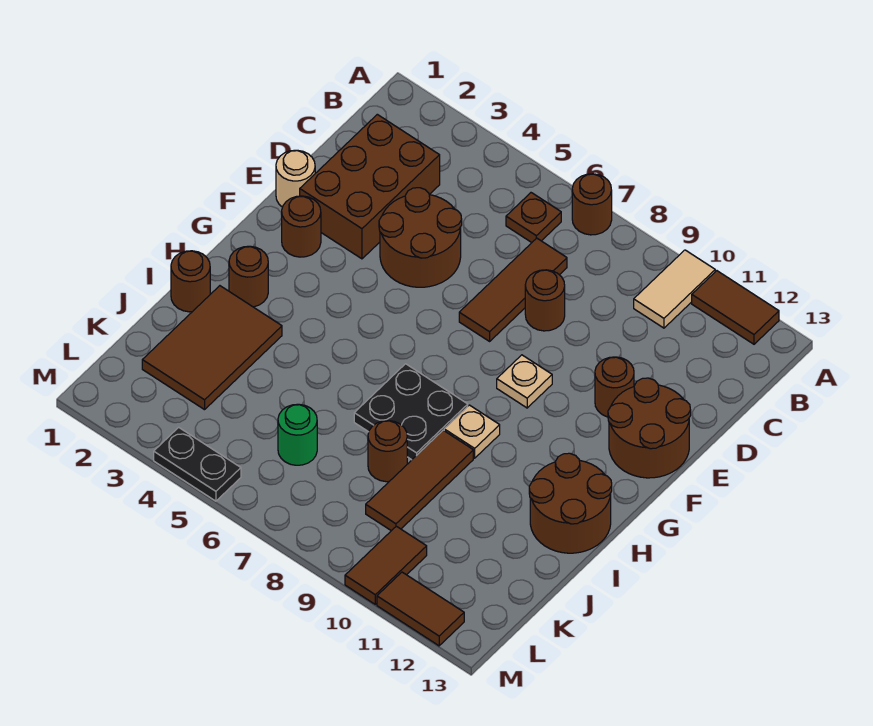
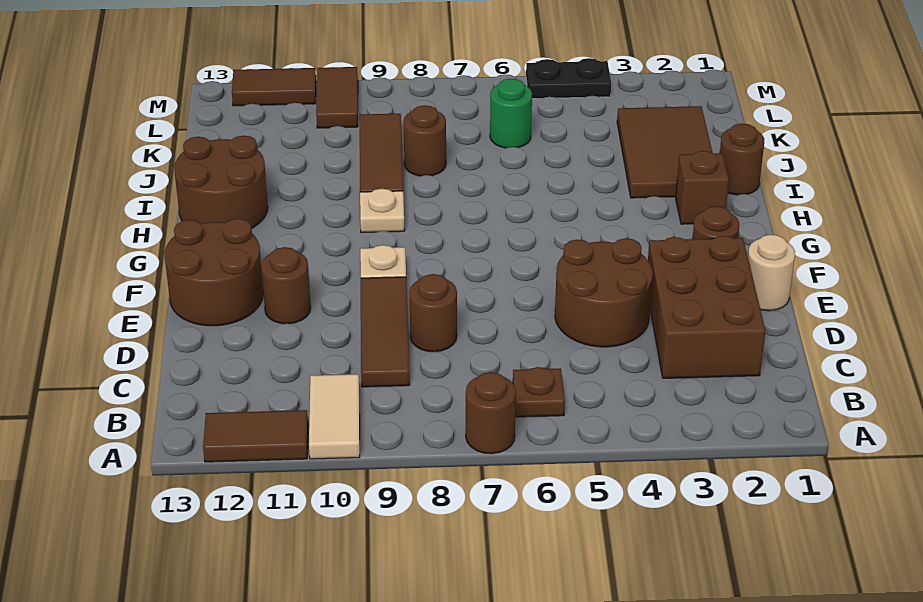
brown 1x3 tile [459,238,567,341] -> brown 1x3 tile moved to [361,277,410,387]
brown 1x1 round brick [229,246,268,307] -> brown 1x1 brick [676,151,729,224]
black 2x2 plate [354,364,468,460] -> none

